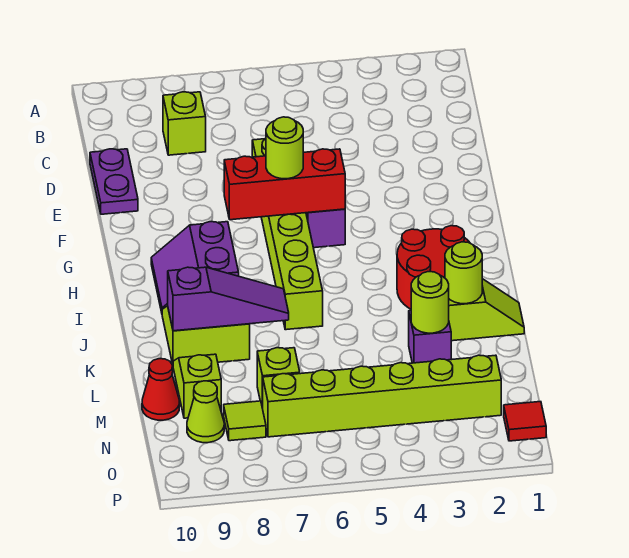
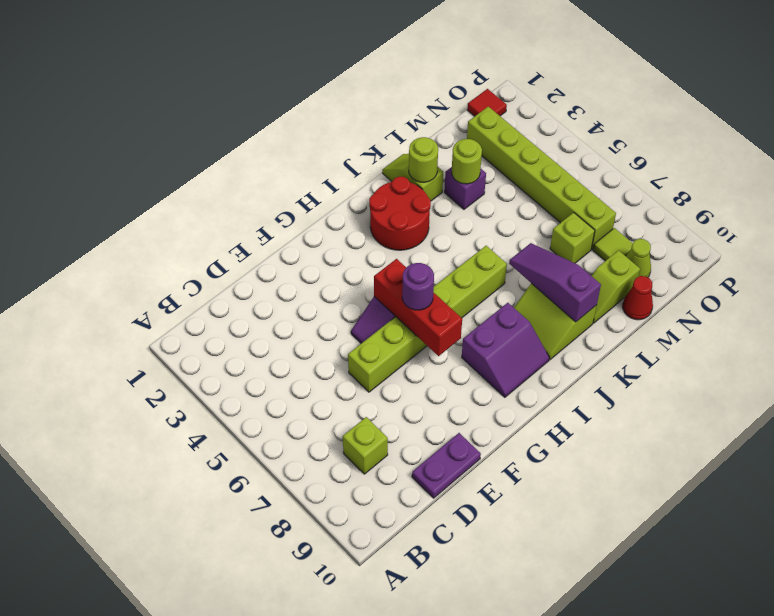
lime 1x1 round brick [266,117,303,179] -> purple 1x1 round brick [402,263,434,310]

